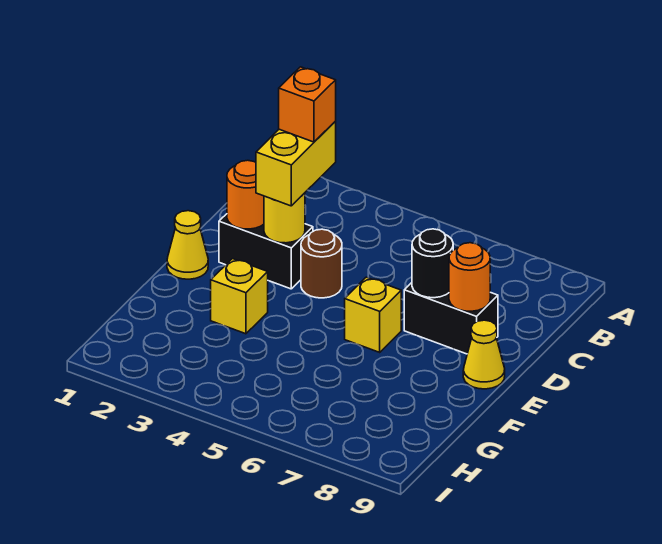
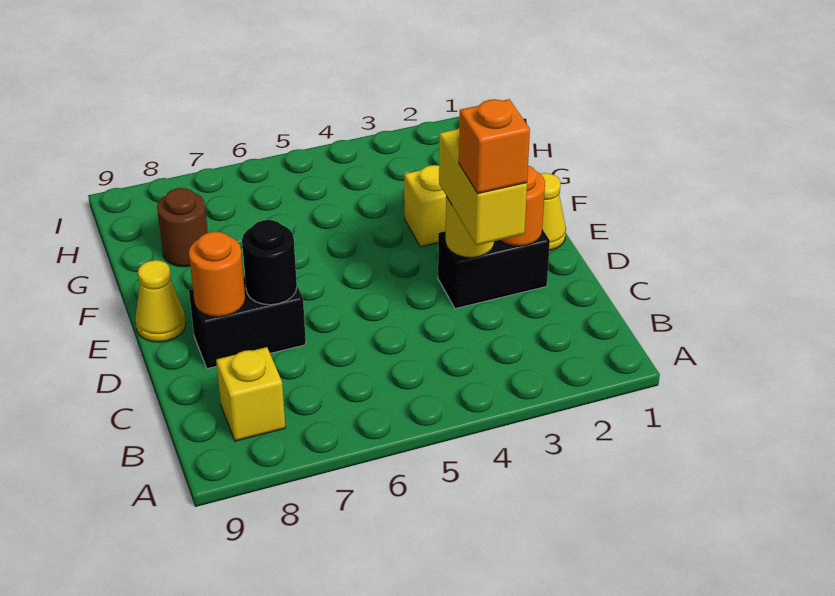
brown 1x1 round brick [301,229,342,298] -> brown 1x1 round brick moved to [157,188,208,267]
yellow 1x1 brick [345,277,401,352] -> yellow 1x1 brick moved to [216,347,285,441]

